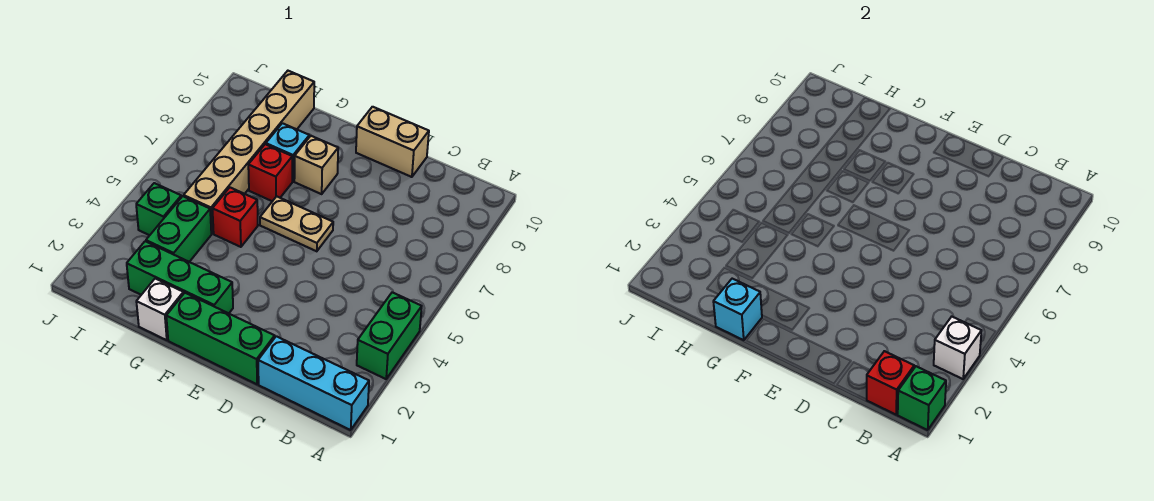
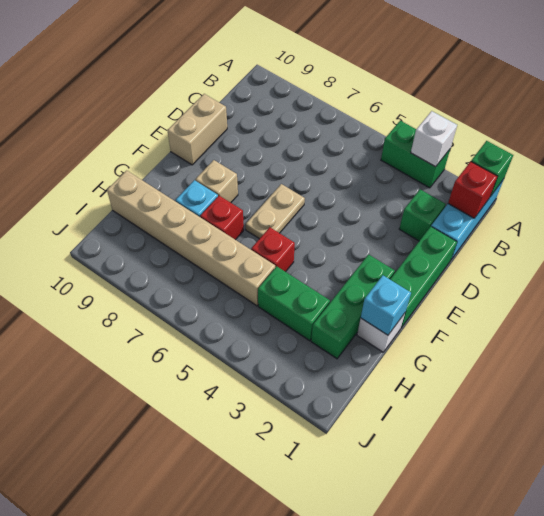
green 1x1 brick [136,183,181,235] -> green 1x1 brick moved to [399,189,446,241]

